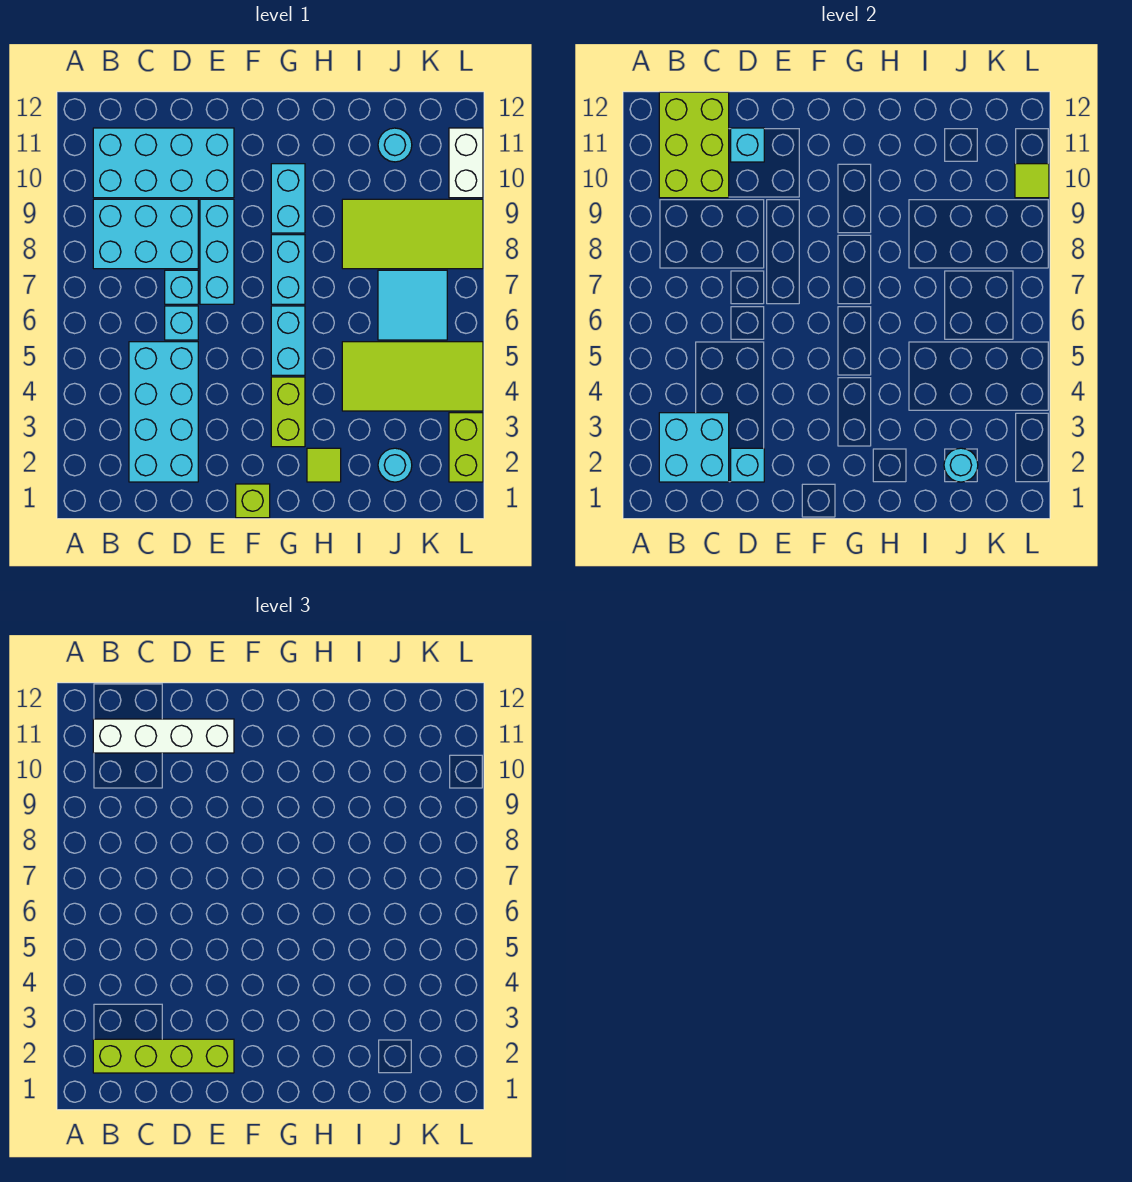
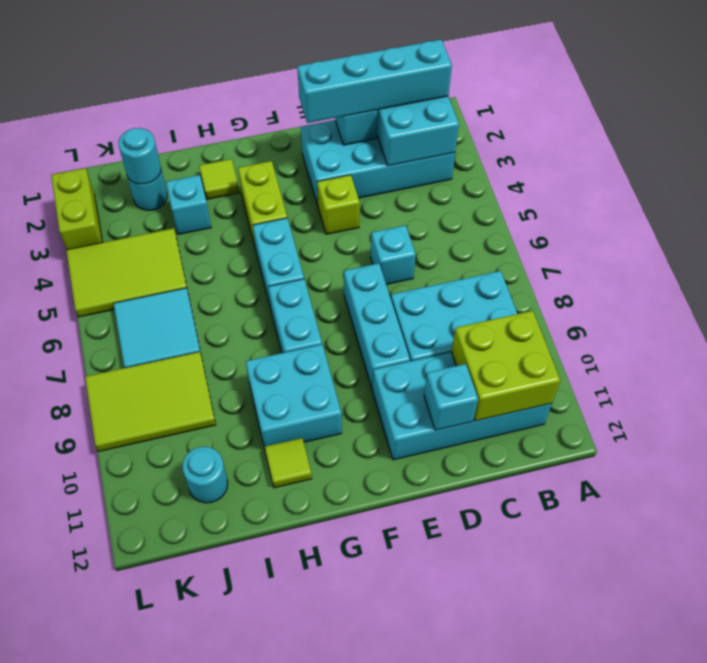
lime 1x4 brick [93,1039,234,1073] -> cyan 1x4 brick [297,40,452,123]
lime 2x3 brick [659,92,729,198] -> lime 2x2 brick [451,311,560,421]
white 1x4 brick [93,719,234,753] -> none
cyan 2x4 brick [129,342,198,482] -> cyan 2x4 brick turned to [301,120,455,205]
cyan 1x1 brick [165,270,198,304] -> cyan 1x1 brick moved to [166,175,211,234]
lime 1x1 brick [236,484,270,518] -> lime 1x1 brick moved to [317,175,360,234]
cyan 1x2 brick [271,164,305,233] -> cyan 2x2 brick [246,345,342,448]
lime 2x4 tile [342,342,483,411] -> lime 2x3 tile [66,228,187,317]
lime 2x4 tile [342,199,483,269] -> lime 2x3 tile [85,352,216,452]
white 1x2 brick [449,128,483,198] -> none
lime 1x1 tile [1015,164,1049,198] -> lime 1x1 tile moved to [265,438,312,488]

